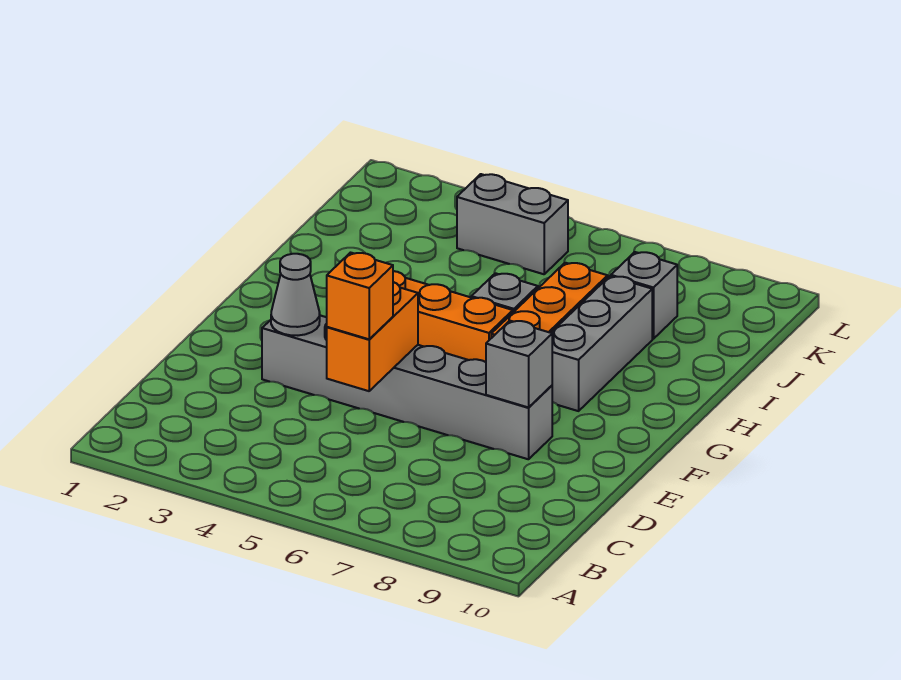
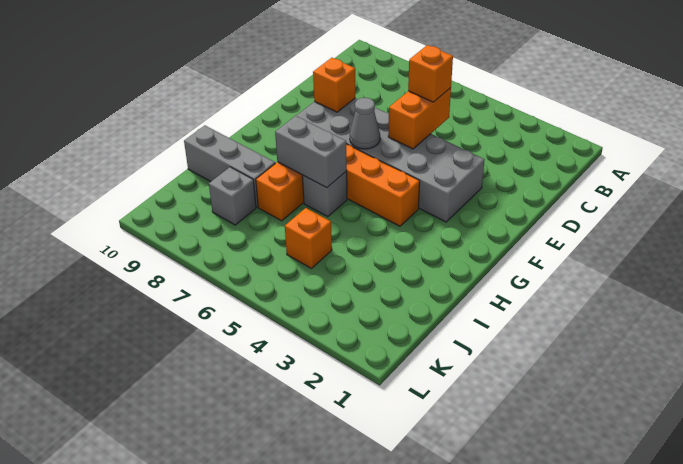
grey 1x6 brick [262,315,552,459] -> grey 2x6 brick [296,98,485,222]
grey 1x1 cone [271,254,320,335] -> grey 1x1 cone moved to [350,98,380,149]
grey 1x1 brick [486,321,552,407] -> orange 1x1 brick [313,58,355,112]
grey 1x3 brick [551,276,652,411] -> grey 1x3 brick turned to [184,125,275,207]
none -> orange 1x1 brick [285,208,332,269]
grey 1x2 brick [457,174,568,274] -> grey 1x2 brick moved to [275,116,347,188]

